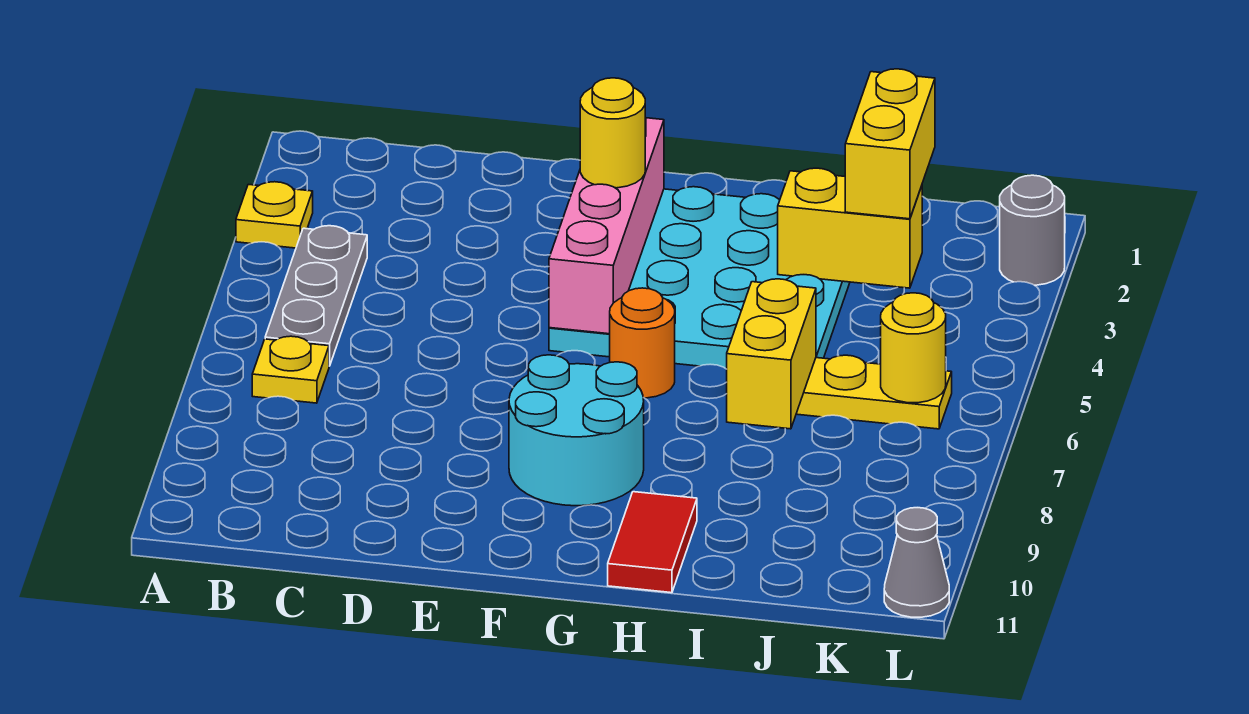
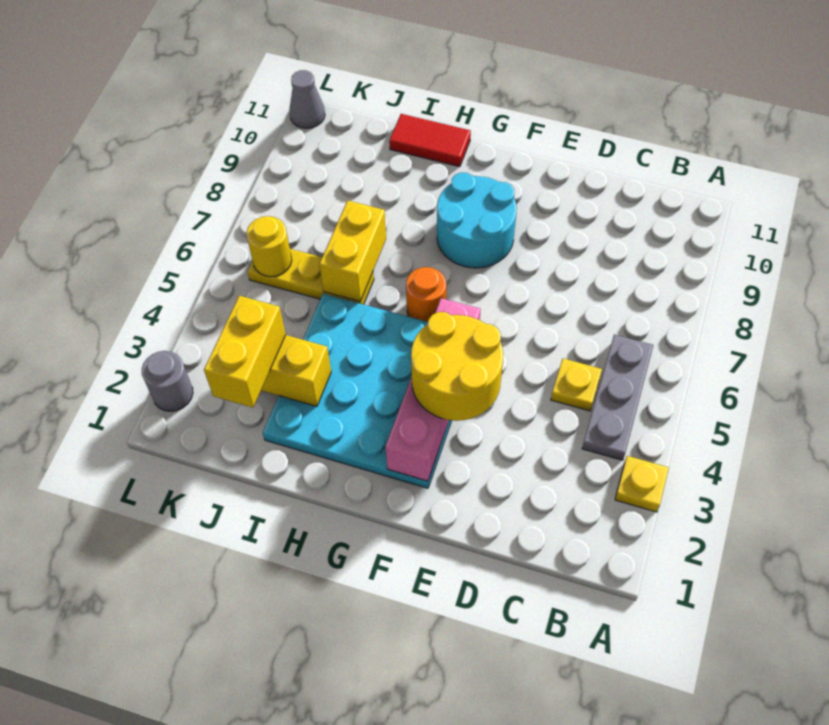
yellow 1x1 plate [252,336,329,403] -> yellow 1x1 plate moved to [551,359,602,411]
yellow 1x1 round brick [580,78,645,188] -> yellow 2x2 round brick [411,312,503,421]
red 1x2 tile [608,492,697,593] -> red 1x2 tile turned to [389,114,471,167]

